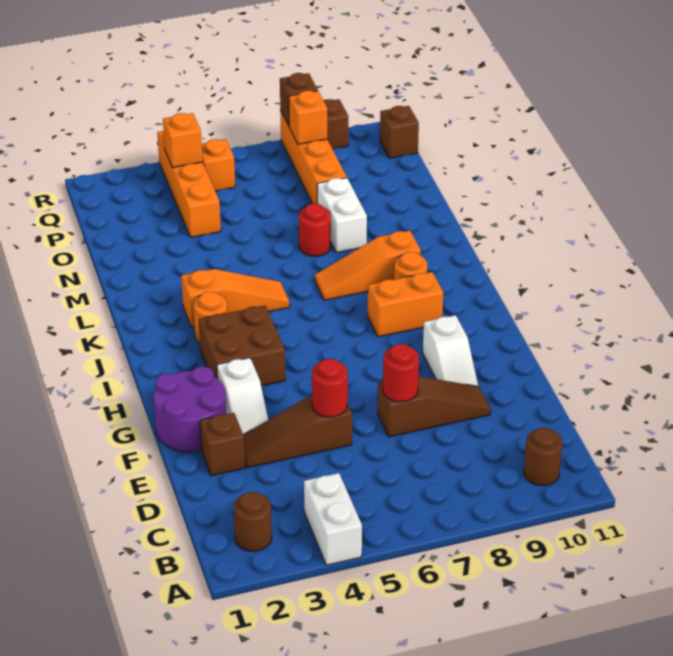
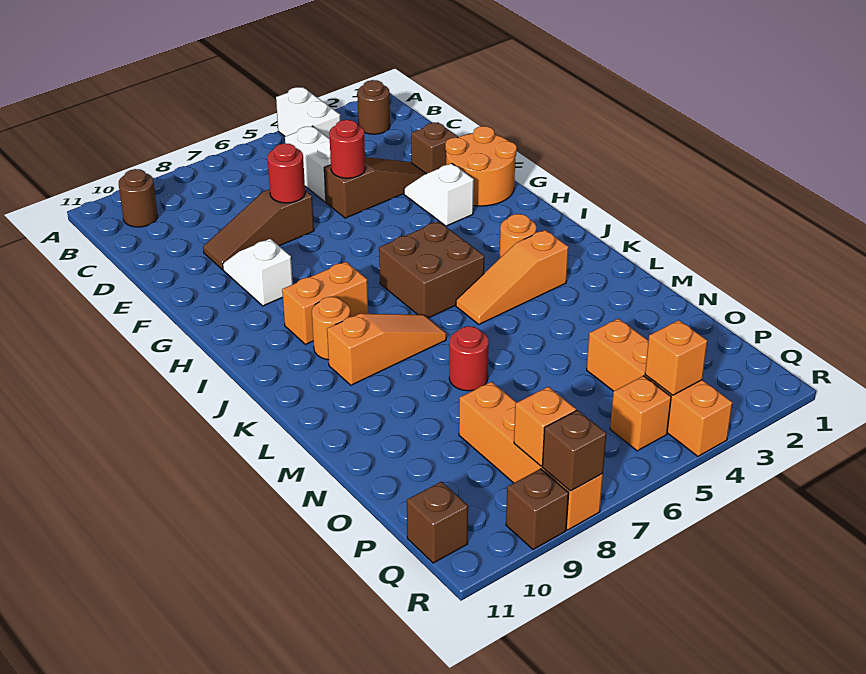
purple 2x2 round brick [153,367,226,452] -> orange 2x2 round brick [445,126,517,206]
brown 2x2 brick [199,306,285,386] -> brown 2x2 brick moved to [379,221,484,318]
white 1x2 brick [317,178,367,253] -> white 1x2 brick moved to [285,126,331,202]

